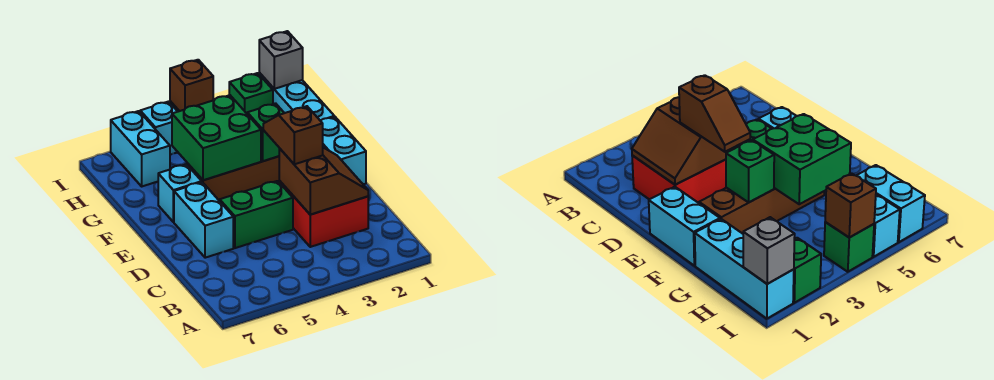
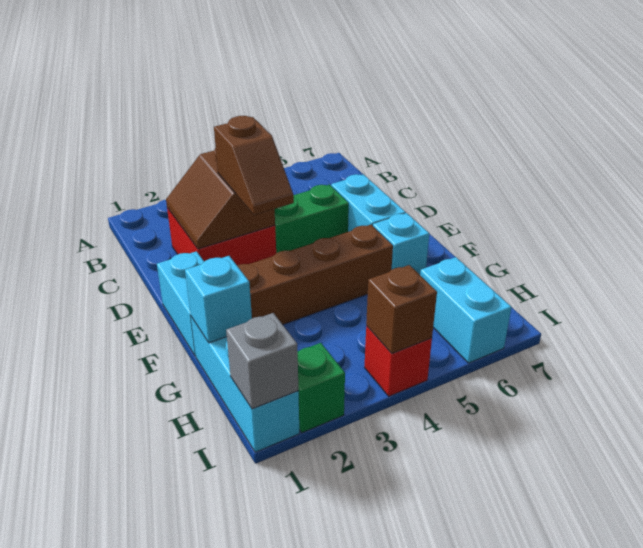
green 1x1 brick [247,103,284,161] -> none
green 2x2 brick [172,95,261,180] -> none
green 1x1 brick [824,222,874,272] -> red 1x1 brick [364,326,432,396]
cyan 1x1 brick [140,102,178,155] -> cyan 1x1 brick moved to [185,256,252,343]

